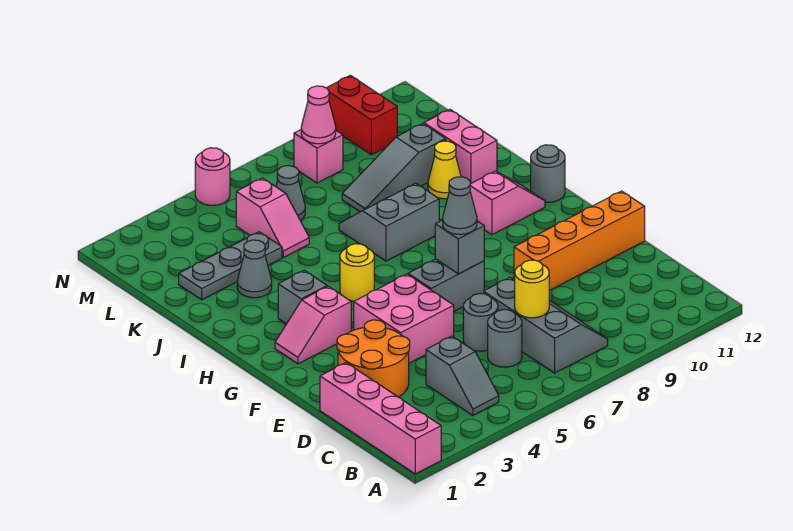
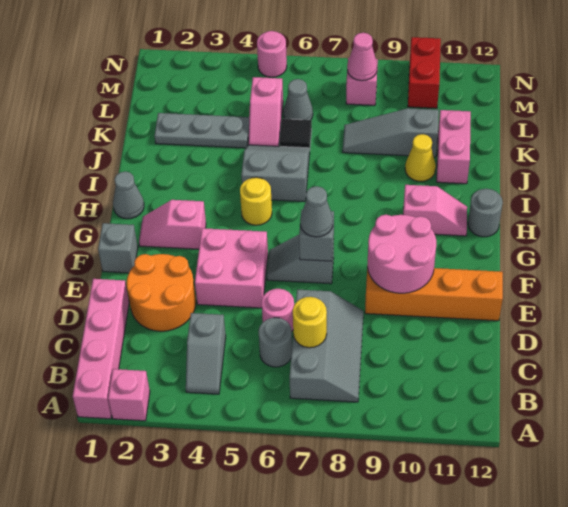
none -> pink 1x1 brick [108,369,150,421]
grey 1x1 round brick [463,294,498,351] -> pink 1x1 round brick [261,289,294,331]
none -> pink 2x2 round brick [368,215,436,293]
grey 1x2 brick [408,259,484,311] -> grey 1x2 slope [267,235,334,284]
grey 1x1 brick [278,270,327,324] -> grey 1x1 brick moved to [98,223,138,273]
grey 2x2 slope [339,183,439,261] -> grey 2x2 slope moved to [241,145,310,202]
grey 1x1 cone [237,240,272,298] -> grey 1x1 cone moved to [113,172,144,219]
none -> black 1x1 tile [280,119,312,148]

